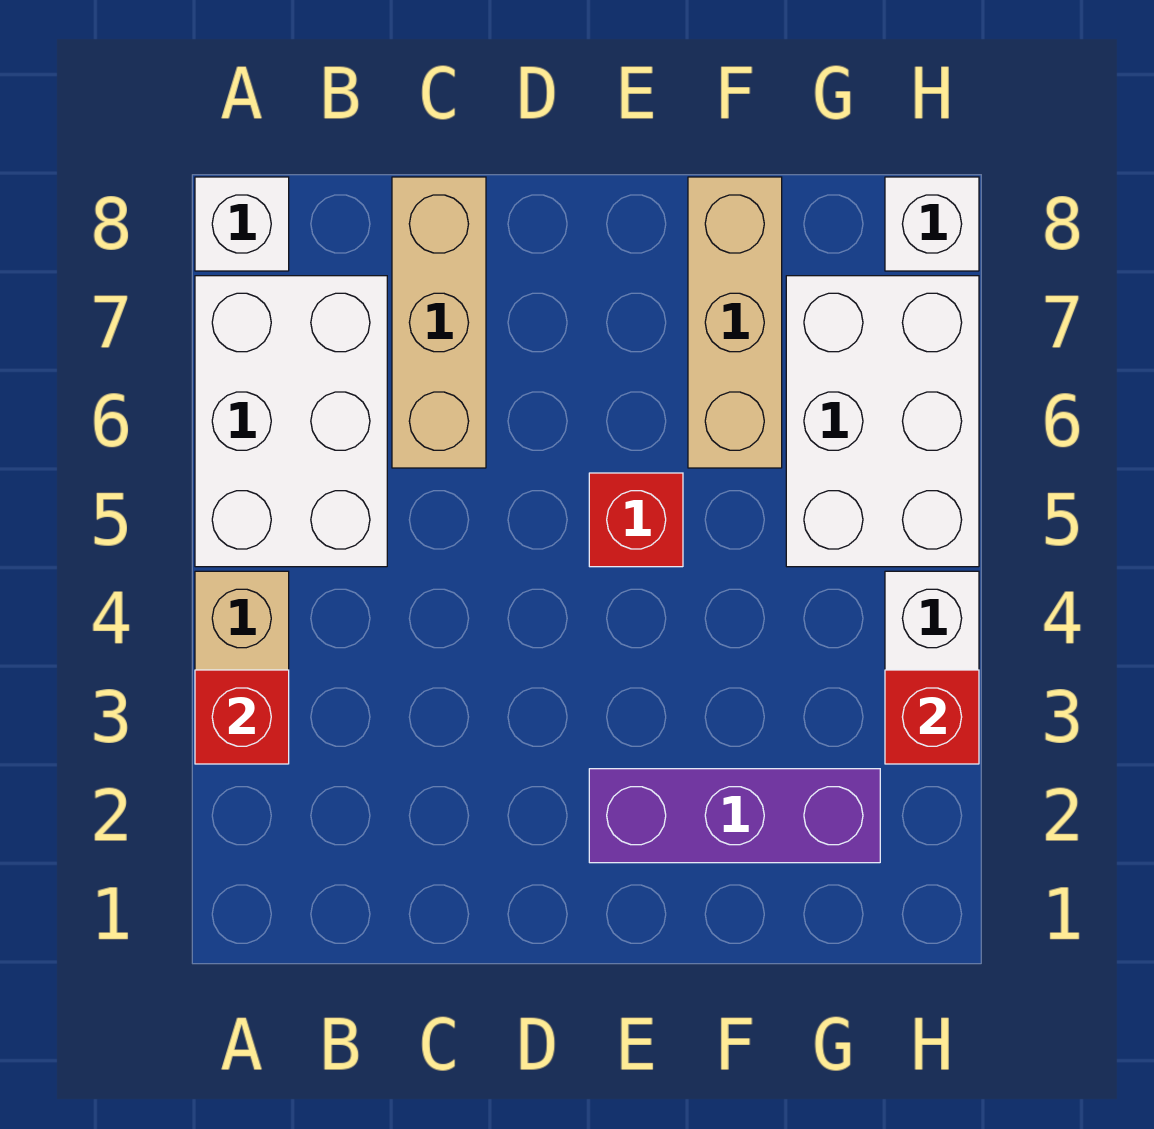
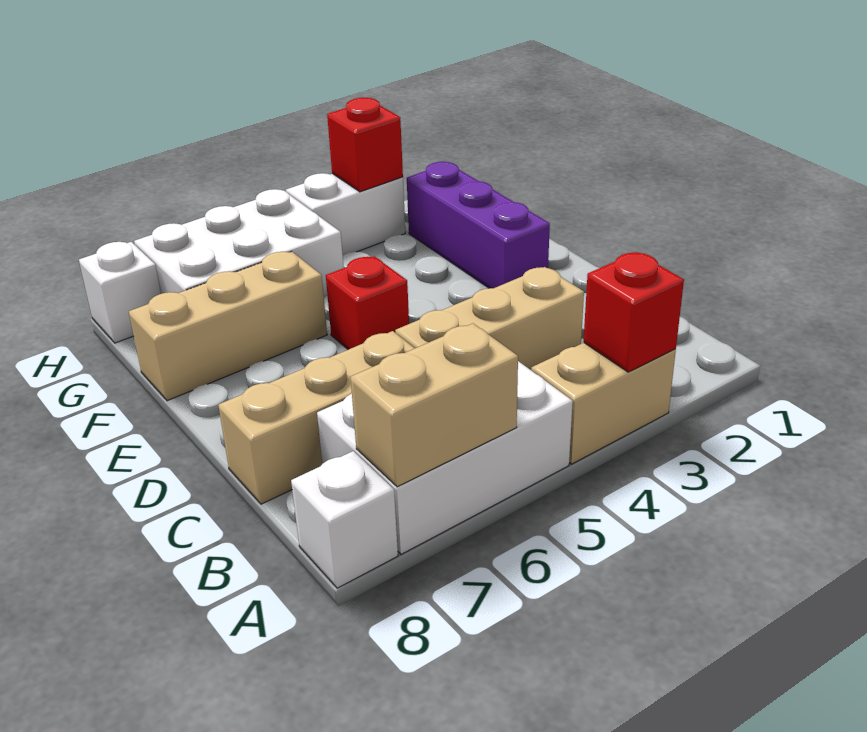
none -> tan 1x2 brick [351,323,518,487]
none -> tan 1x3 brick [395,267,584,370]

